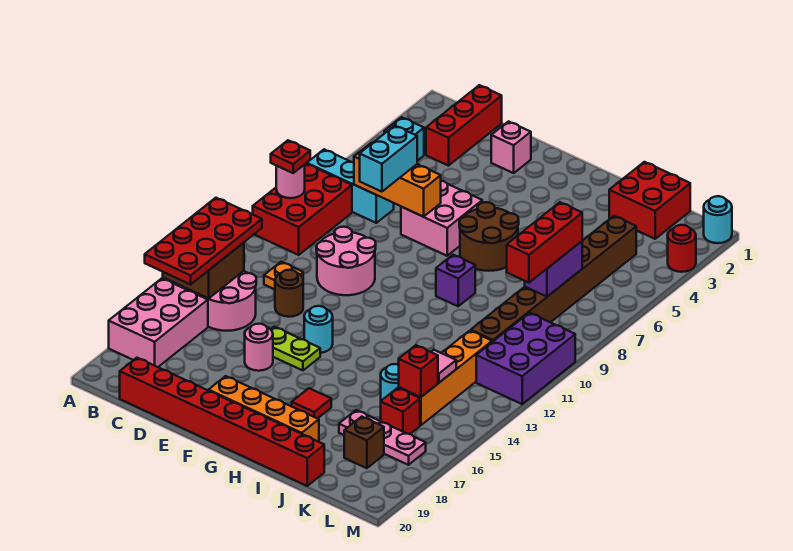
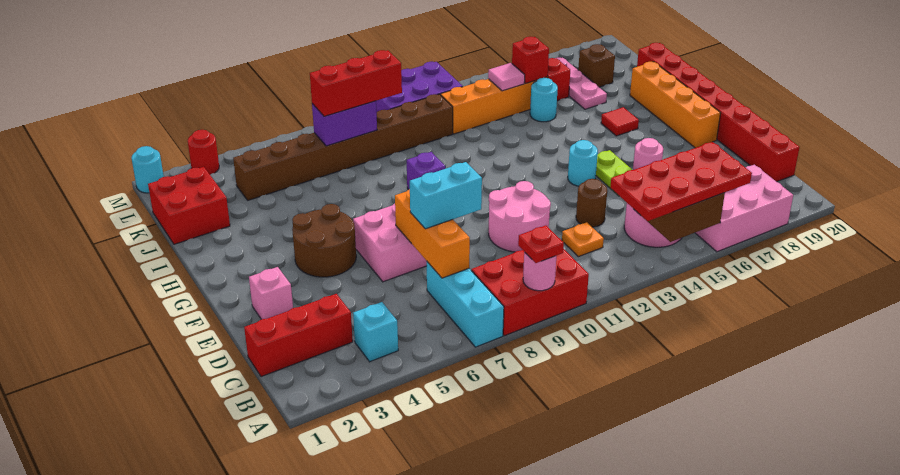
brown 2x2 round brick [459,202,519,271] -> brown 2x2 round brick moved to [292,204,356,277]

